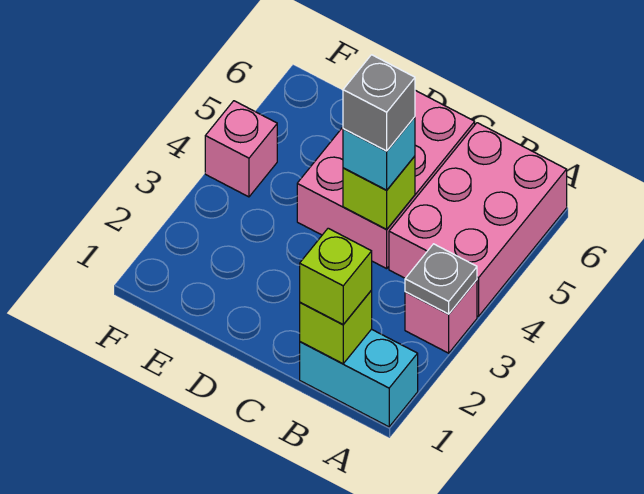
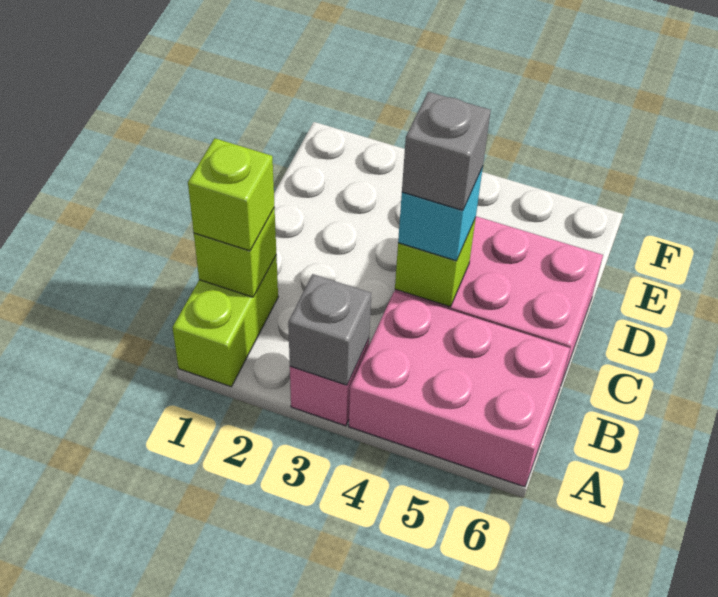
cyan 1x2 brick [300,329,418,427] -> lime 1x2 brick [172,255,278,387]
grey 1x1 plate [405,244,477,314] -> grey 1x1 brick [288,274,371,385]
pink 1x1 brick [205,101,277,197] -> none

